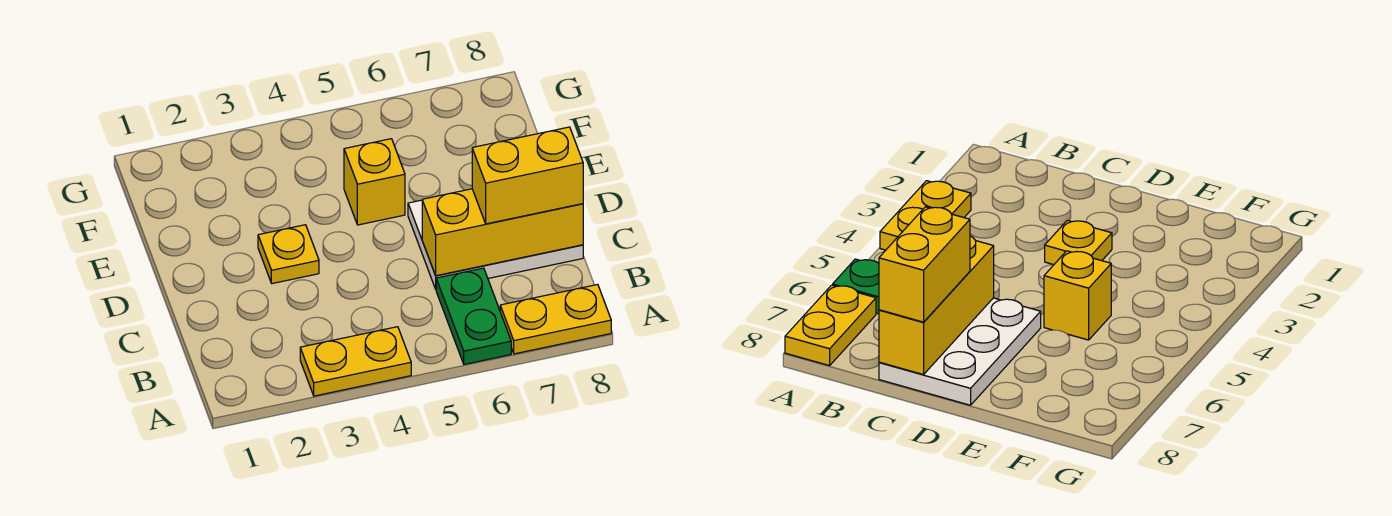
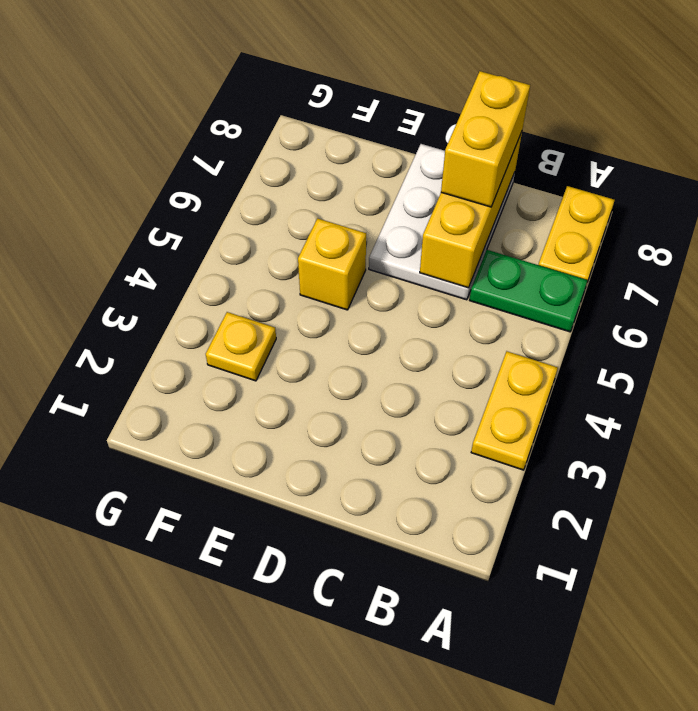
yellow 1x1 plate [258,225,319,284] -> yellow 1x1 plate moved to [206,312,276,381]

